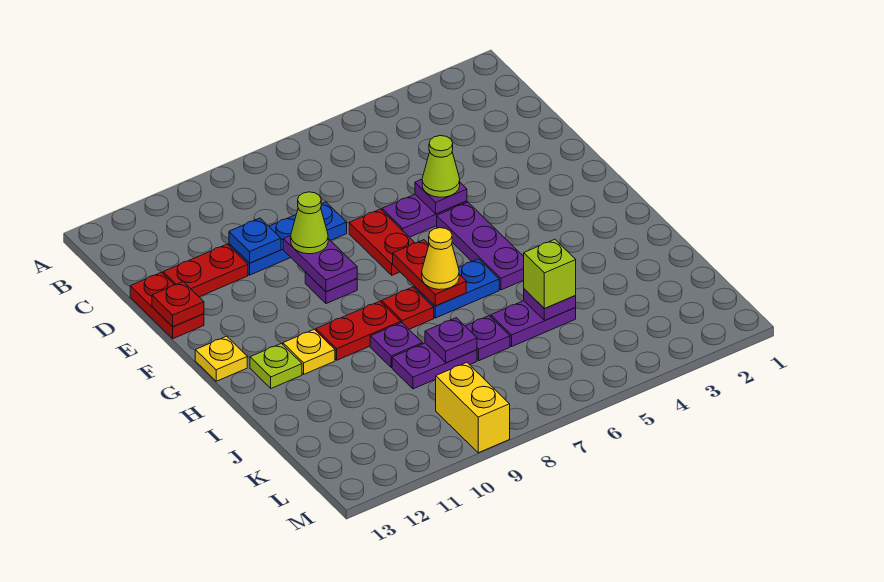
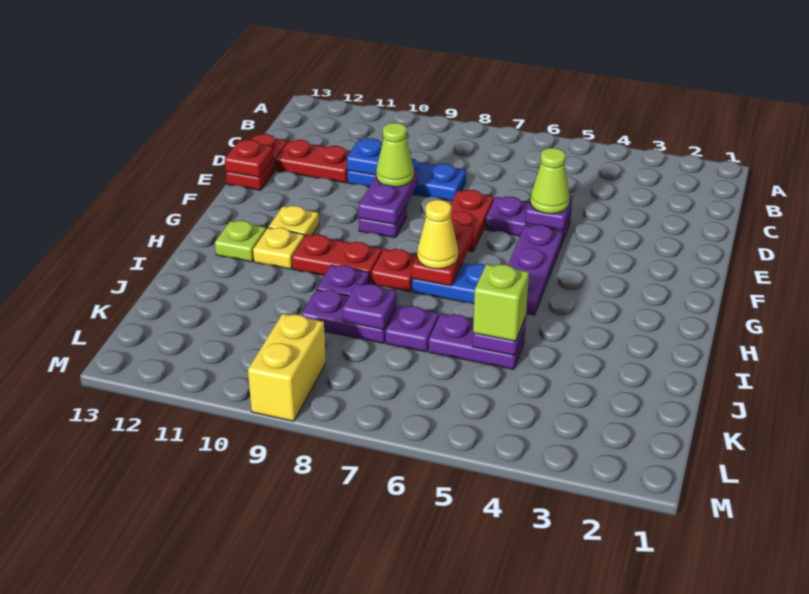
yellow 1x1 plate [195,336,247,381] -> yellow 1x1 plate moved to [268,206,319,237]

